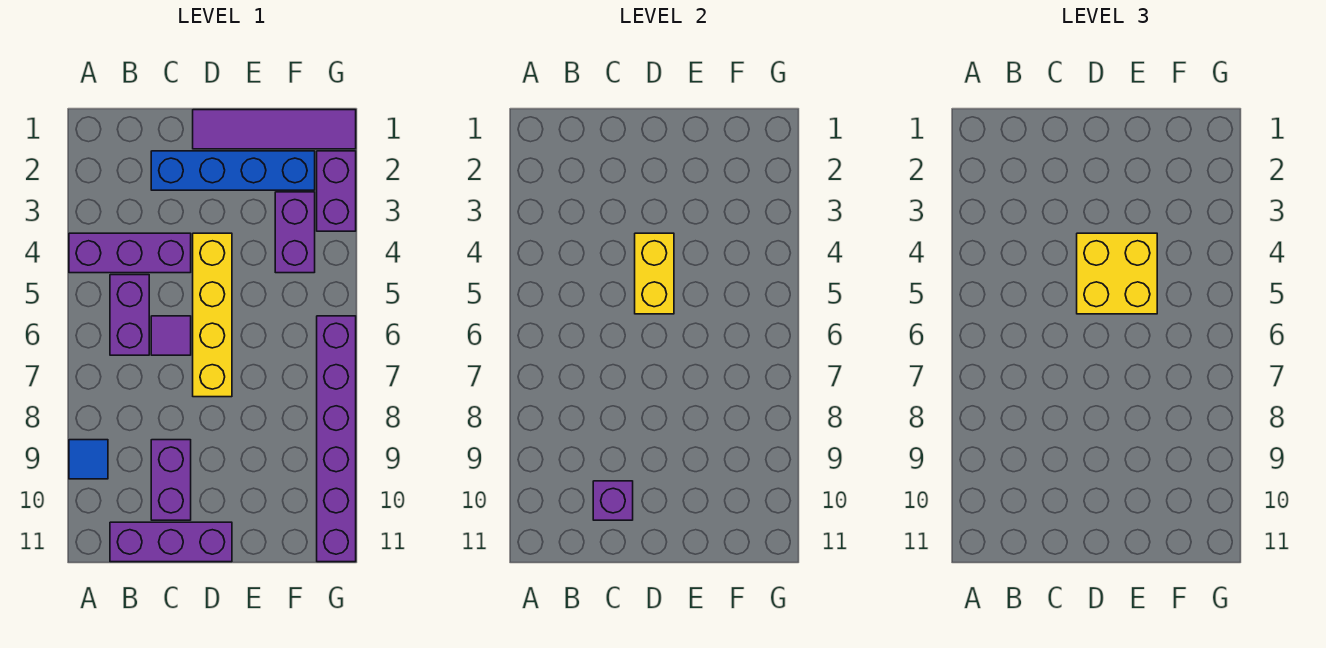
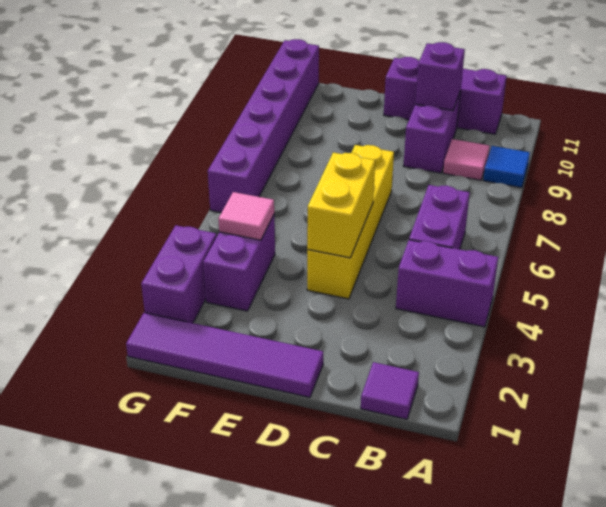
purple 1x3 brick [69,233,191,273] -> purple 1x2 brick [396,240,498,327]
none -> pink 1x1 tile [443,139,490,180]
blue 1x4 brick [151,151,315,190] -> none
purple 1x1 tile [151,316,191,355] -> purple 1x1 tile moved to [361,362,419,419]
yellow 2x2 brick [1077,233,1157,314] -> none
none -> pink 1x1 tile [218,192,274,240]

